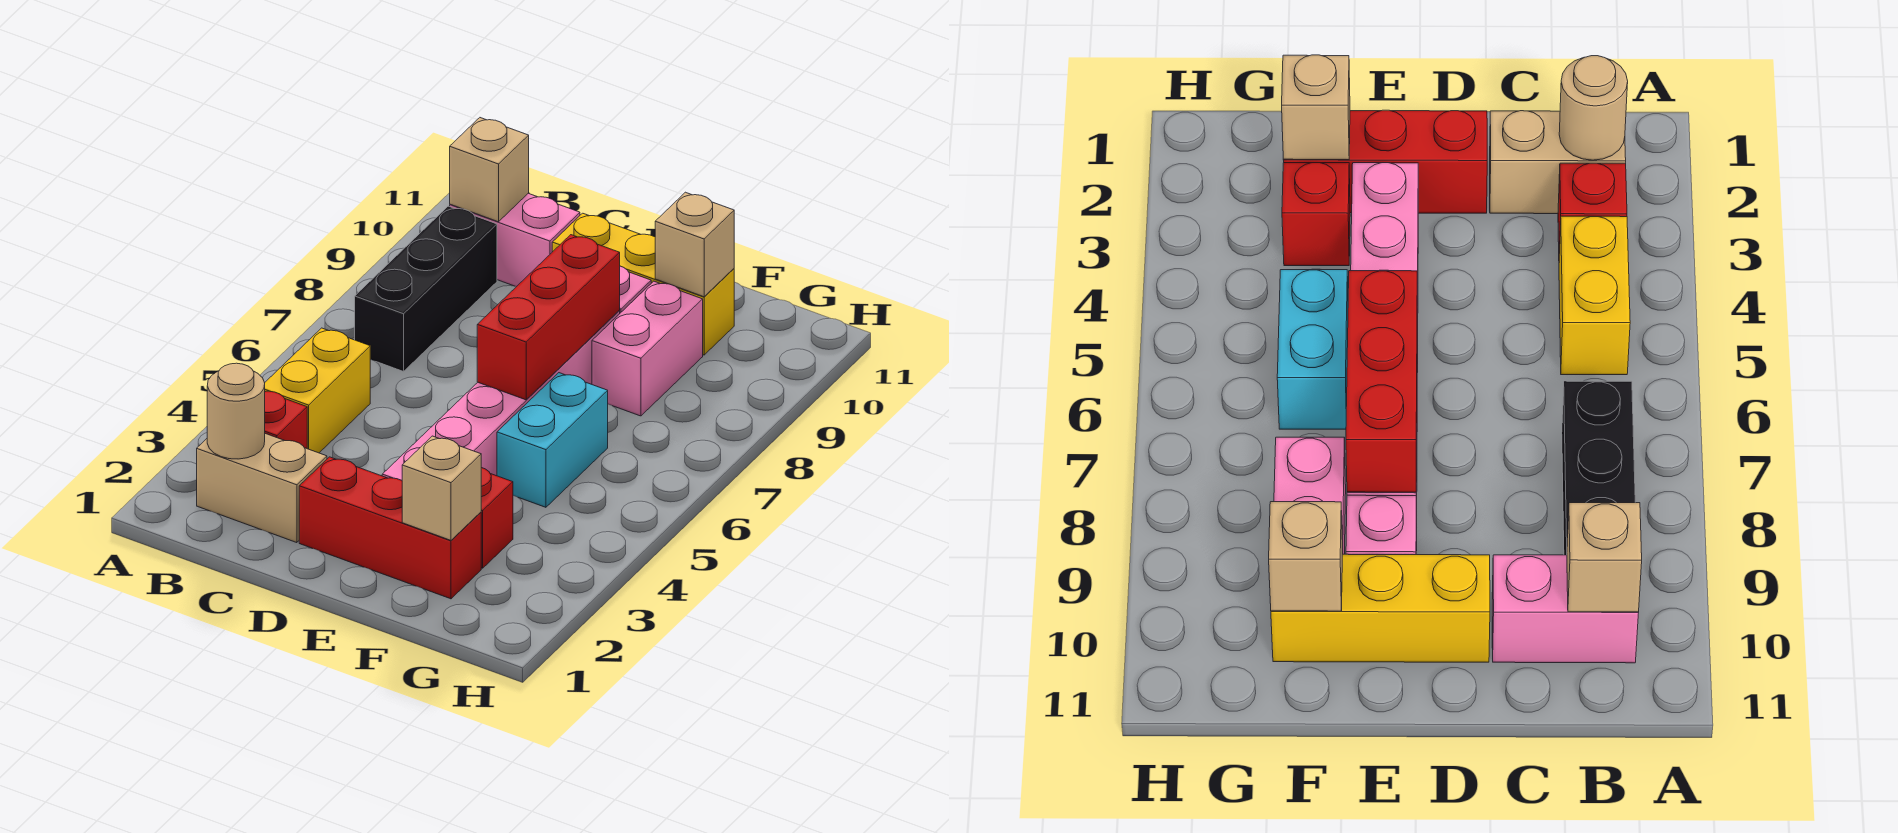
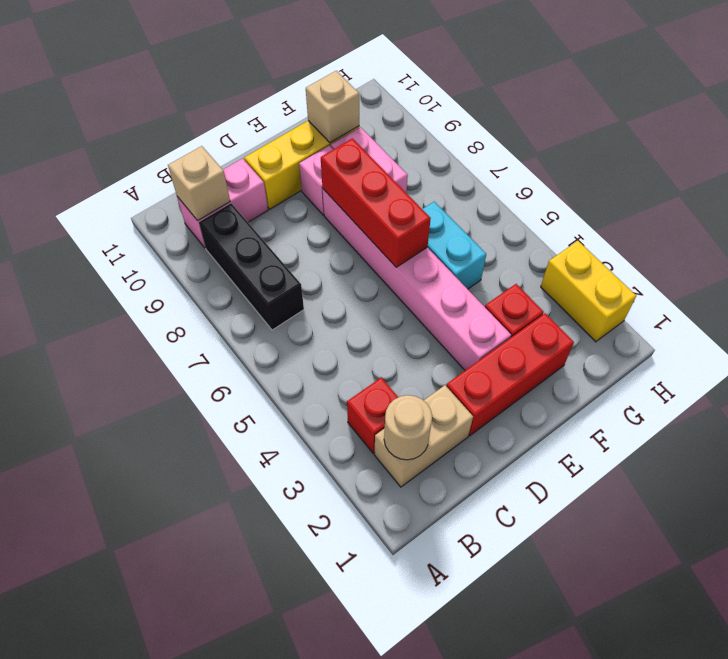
yellow 1x2 brick [265,328,370,453] -> yellow 1x2 brick moved to [541,241,636,342]
tan 1x1 brick [402,436,481,540] -> none

